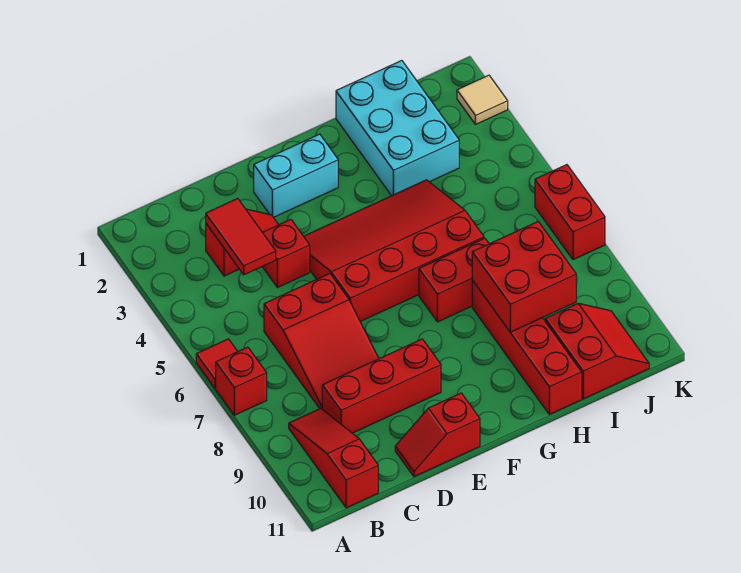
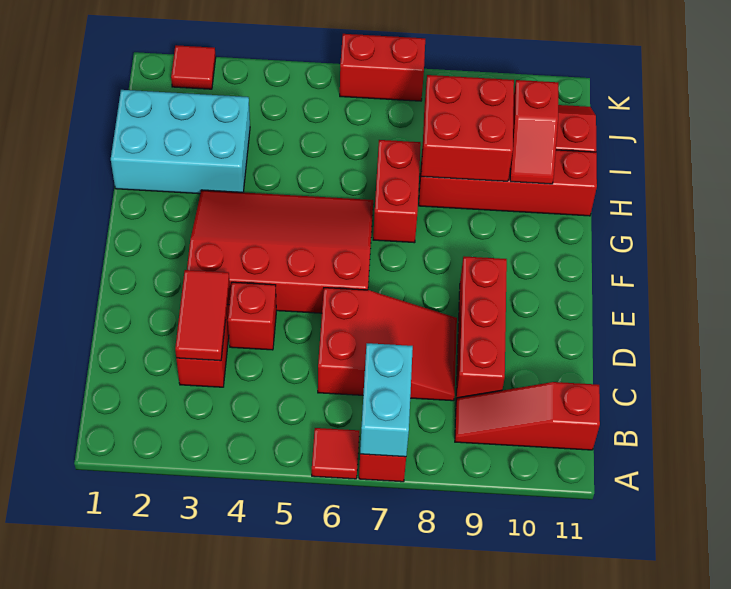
red 1x2 tile [206,198,276,275] -> red 1x2 tile turned to [175,270,229,361]
red 1x2 slope [395,393,480,477] -> red 1x2 slope moved to [510,80,558,184]
cyan 1x2 brick [254,134,338,217] -> cyan 1x2 brick moved to [360,343,413,457]
red 3x4 slope [304,180,484,322] -> red 3x4 slope turned to [187,190,373,313]
tan 1x1 tile [457,75,508,125] -> red 1x1 tile [171,45,216,89]

